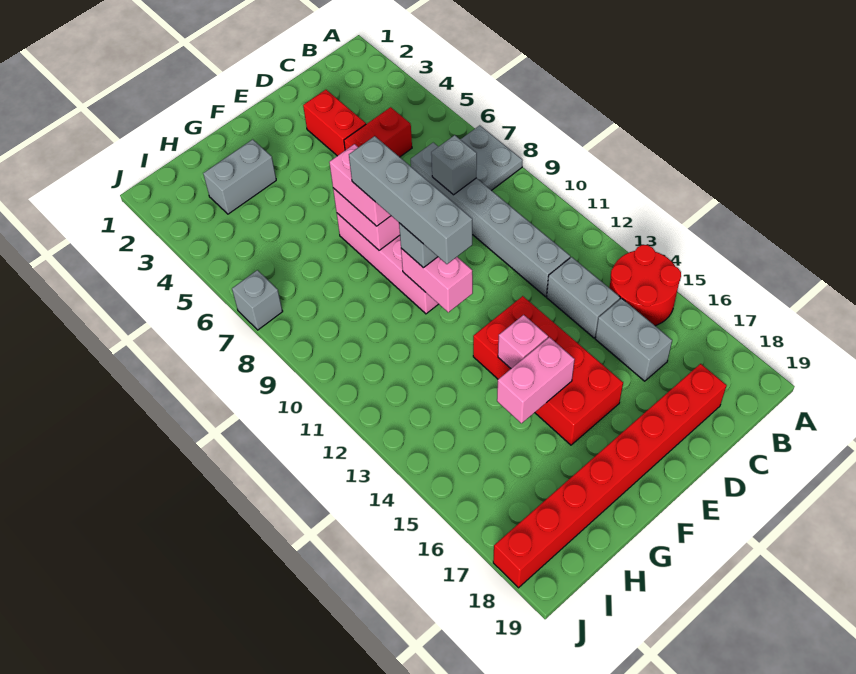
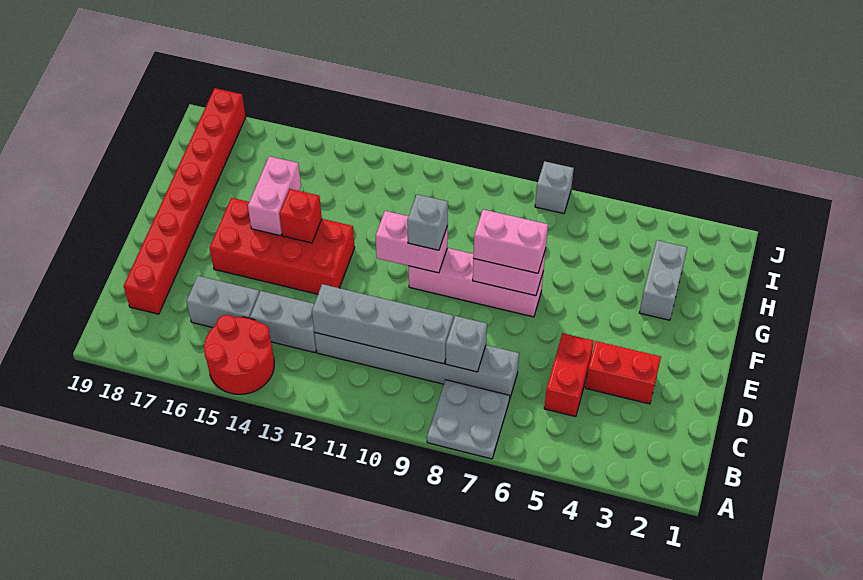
grey 1x4 brick [349,136,472,264] -> grey 1x4 brick moved to [312,284,453,364]
pink 1x1 brick [498,315,548,368] -> red 1x1 brick [279,189,322,243]

